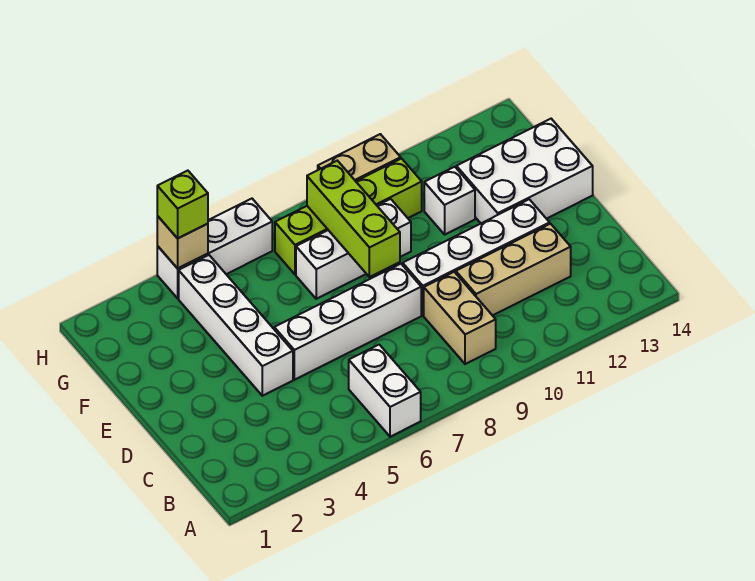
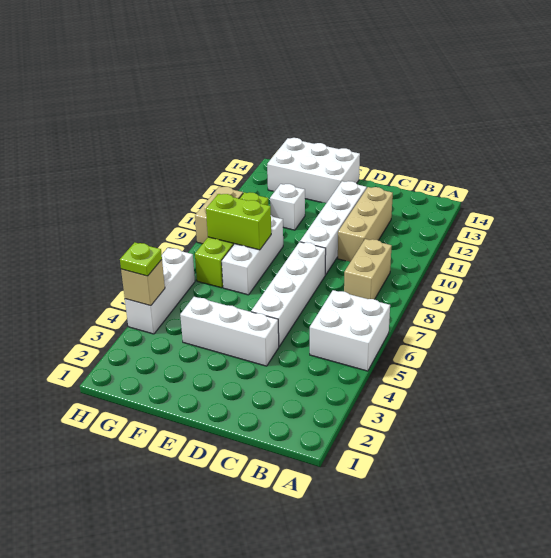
white 1x2 brick [349,345,421,437] -> white 2x2 brick [310,290,390,371]
tan 1x2 brick [424,272,496,364] -> tan 1x2 brick turned to [344,239,392,299]
white 1x4 brick [179,255,293,396] -> white 1x3 brick [180,297,279,366]
lime 1x3 brick [307,161,400,277] -> lime 1x2 brick [206,194,271,250]
white 2x3 brick [456,119,593,223] -> white 2x3 brick turned to [267,138,360,203]
lime 1x1 brick [157,171,208,238] -> lime 1x1 plate [120,242,162,276]

